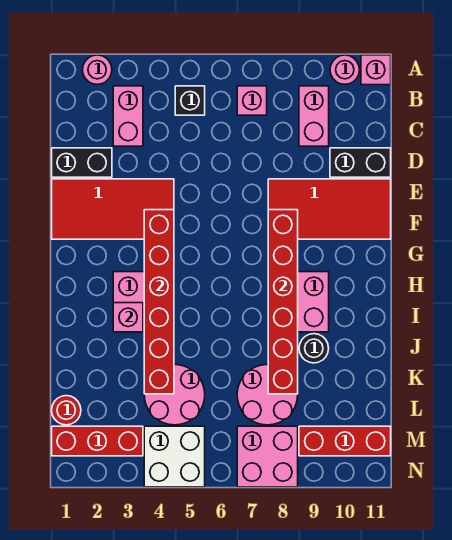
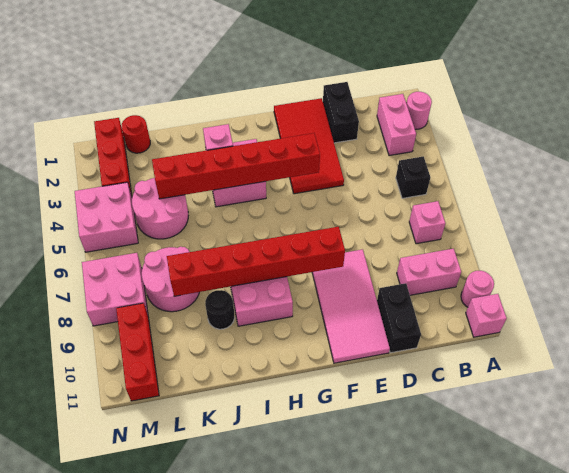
pink 1x2 brick [113,86,143,146] -> pink 1x2 brick turned to [377,94,416,156]
red 2x4 tile [268,179,391,239] -> pink 2x4 tile [312,249,390,363]
white 2x2 brick [144,426,205,487] -> pink 2x2 brick [75,182,138,252]

